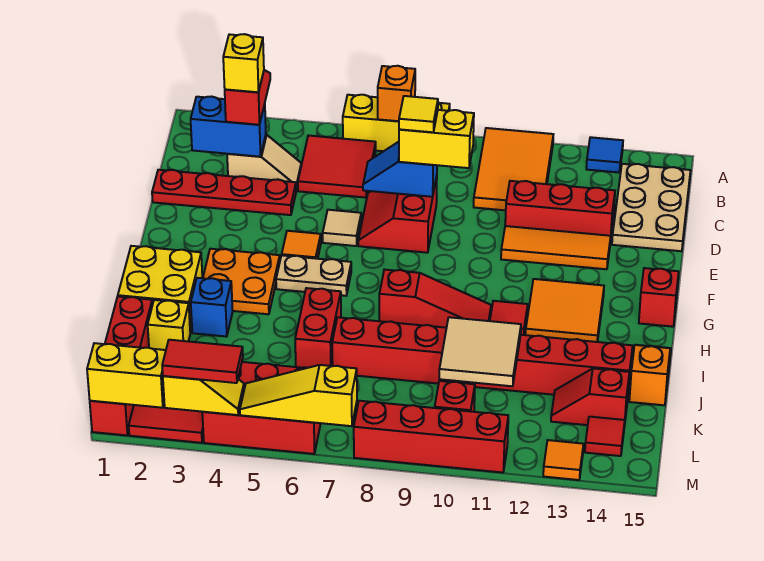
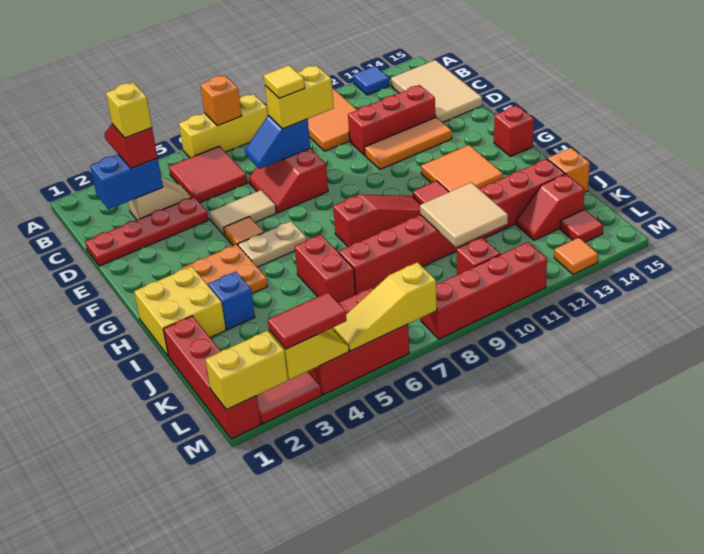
tan 2x3 plate [612,164,691,251] -> tan 2x3 tile [391,60,482,123]
tan 1x1 tile [323,210,361,246] -> tan 1x2 tile [209,190,276,236]
yellow 1x1 brick [148,300,190,350] -> none

